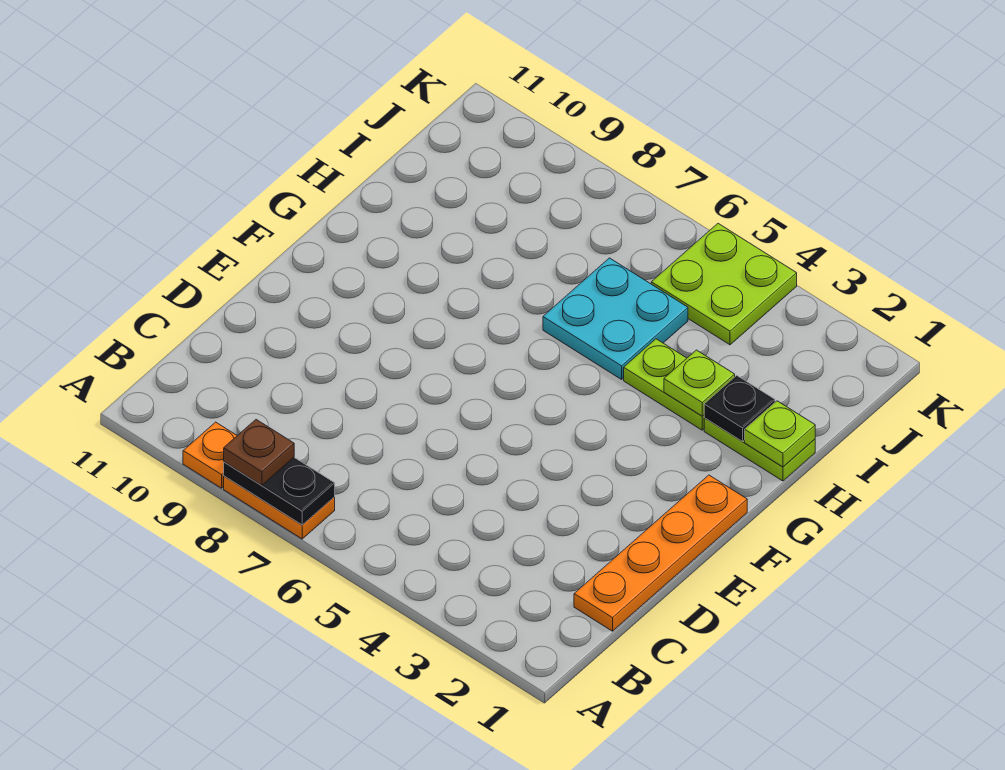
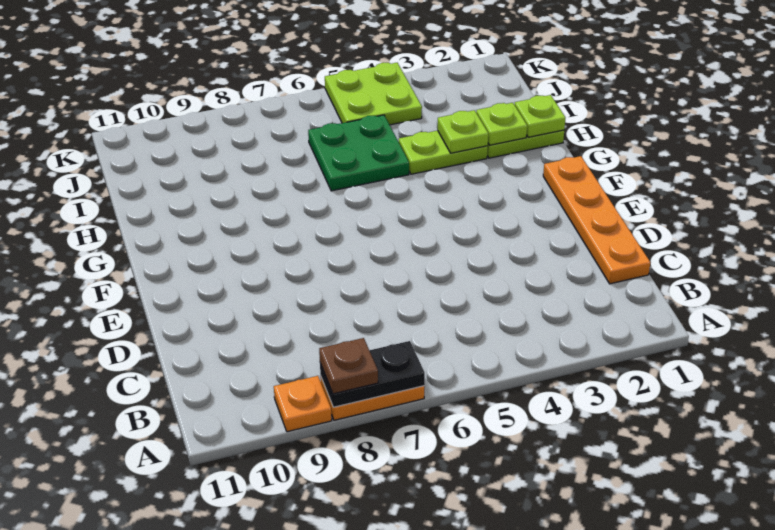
black 1x1 plate [704,375,775,441] -> lime 1x1 plate [476,103,527,145]
cyan 2x2 plate [543,258,688,379] -> green 2x2 plate [308,115,409,191]

